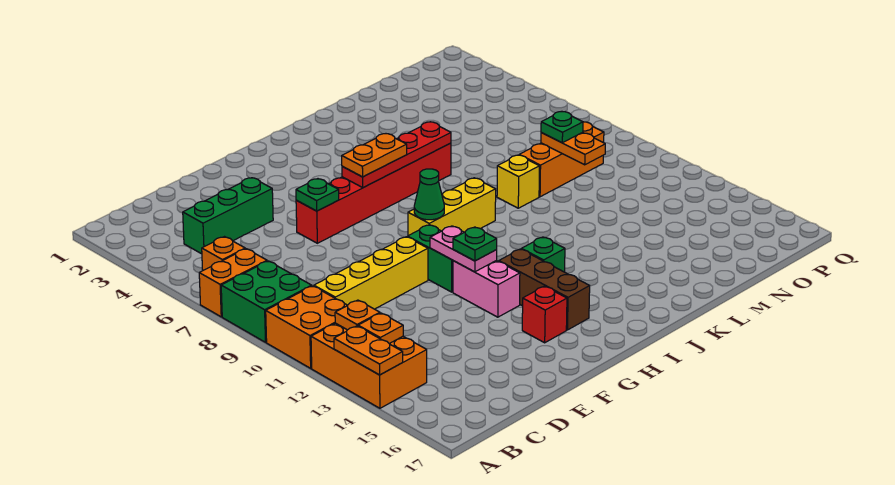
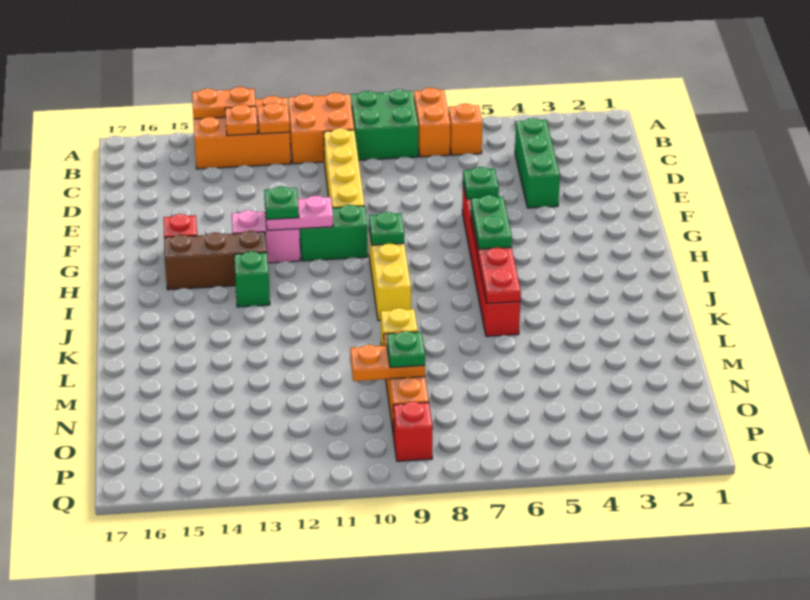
orange 1x2 plate [342,134,407,177] -> green 1x2 plate [471,195,512,249]
green 1x1 cone [414,169,444,220] -> green 1x1 plate [369,212,404,245]
none -> red 1x1 brick [393,402,433,461]

